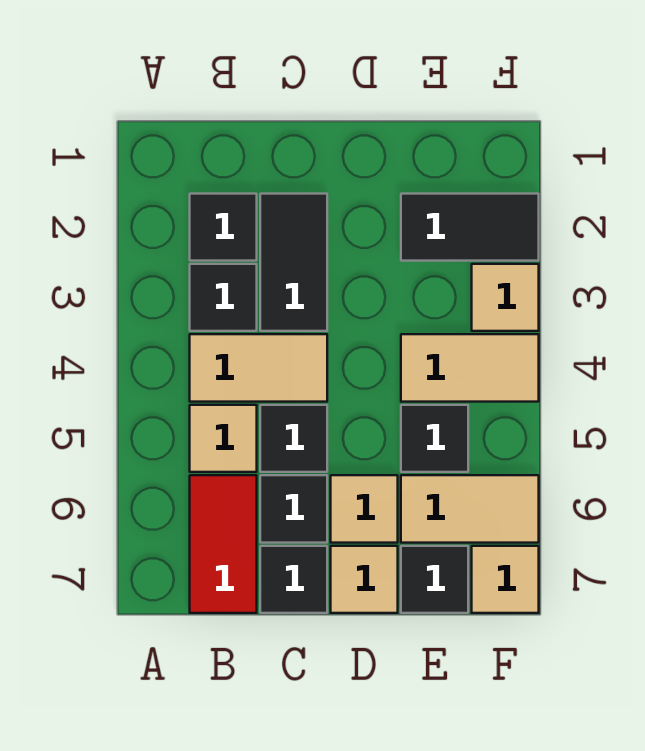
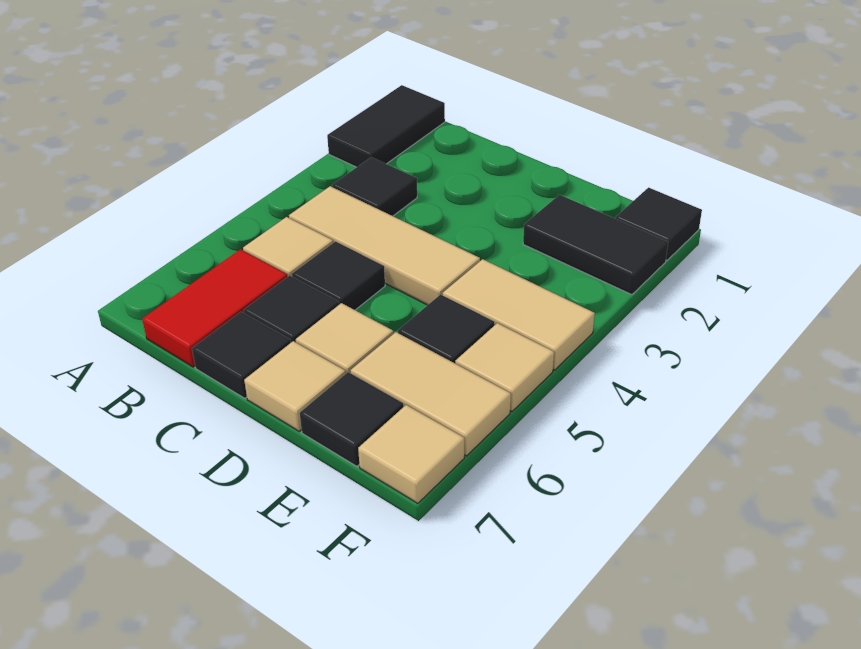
black 1x1 tile [190,194,257,261] -> black 1x1 tile moved to [615,188,702,260]
tan 1x2 tile [190,334,327,402] -> tan 1x3 tile [289,186,480,305]
black 1x2 tile [260,194,327,331] -> black 1x2 tile moved to [327,85,445,167]
tan 1x1 tile [472,264,539,331] -> tan 1x1 tile moved to [455,323,554,411]

